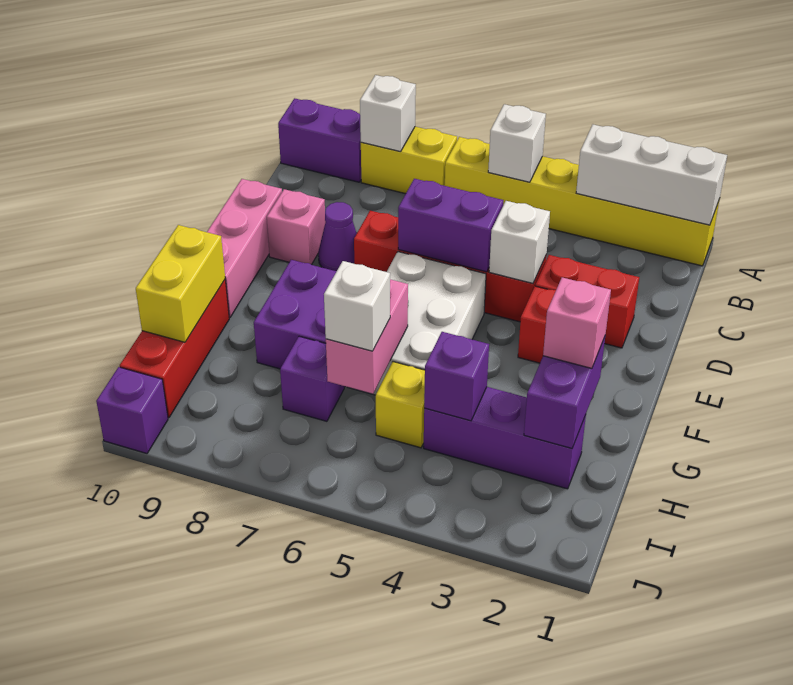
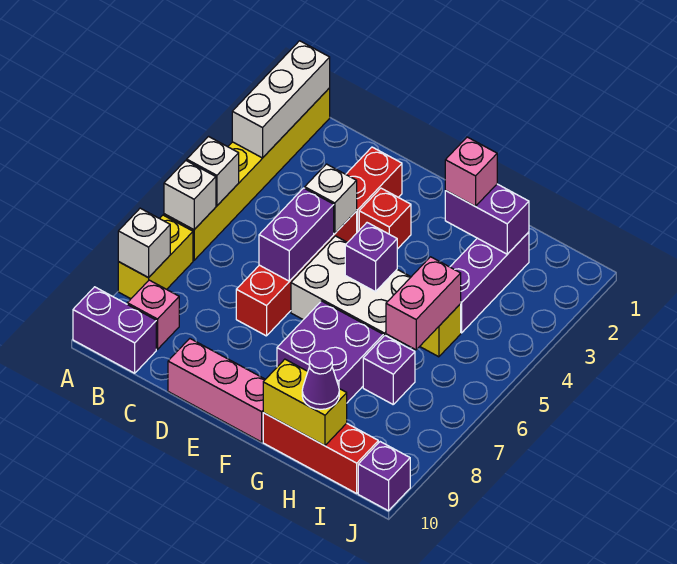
purple 1x2 brick [278,98,361,182] -> purple 1x2 brick turned to [73,287,156,373]
purple 1x1 cone [318,202,357,271] -> purple 1x1 cone moved to [302,351,339,409]
pink 1x1 brick [267,189,325,265] -> pink 1x1 brick moved to [127,280,179,349]
pink 1x2 brick [326,279,408,394] -> pink 1x2 brick turned to [386,257,461,350]
purple 1x1 brick [424,332,489,421] -> purple 1x1 brick moved to [345,223,397,292]
white 1x1 brick [324,261,390,351] -> white 1x1 brick moved to [164,160,216,230]

